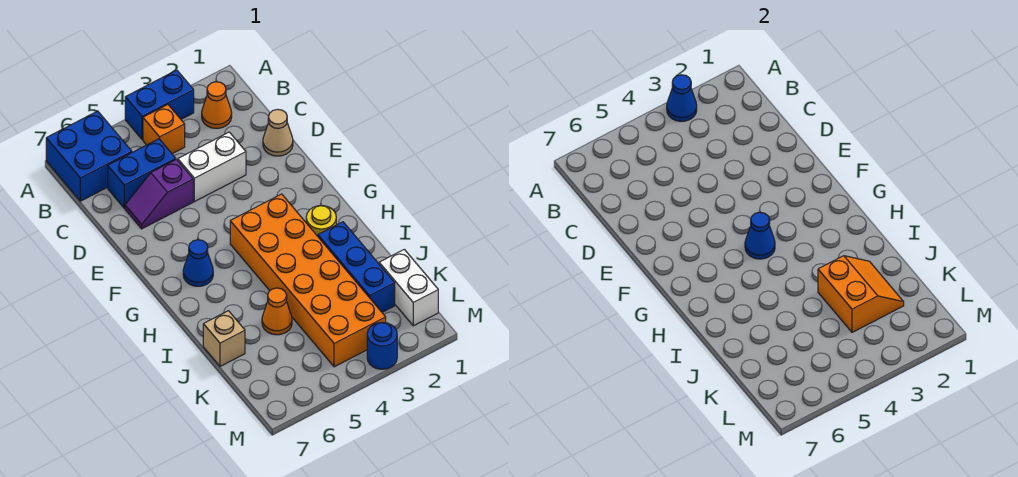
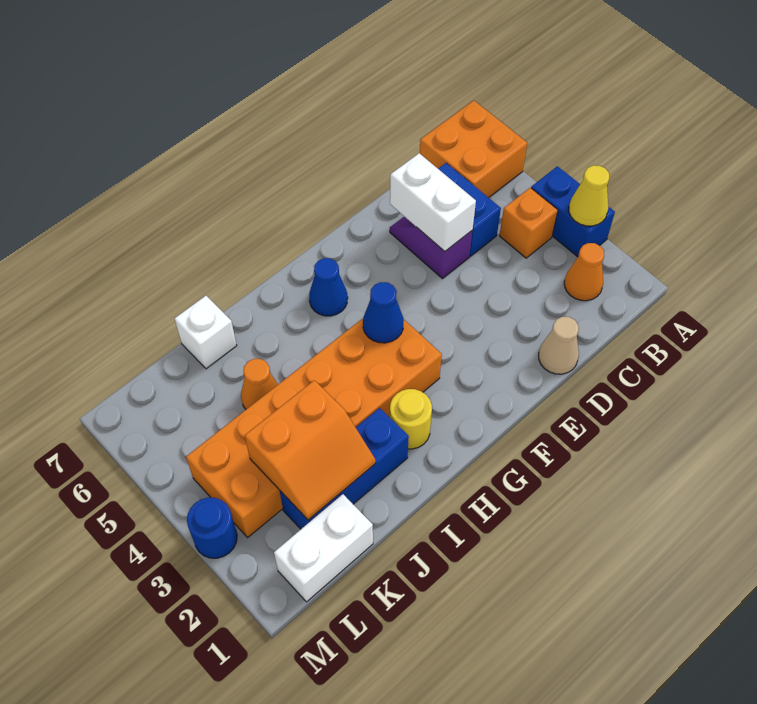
blue 1x1 cone [667,75,697,121] -> yellow 1x1 cone [569,165,609,226]
blue 2x2 brick [46,111,132,201] -> orange 2x2 brick [420,101,527,198]
white 1x2 brick [178,132,246,202] -> white 1x2 brick moved to [390,153,476,251]
tan 1x1 brick [203,311,245,366] -> white 1x1 brick [174,296,237,369]

